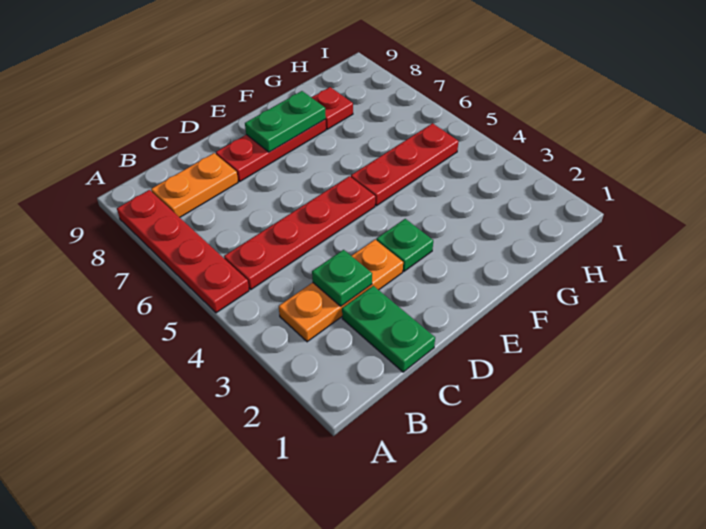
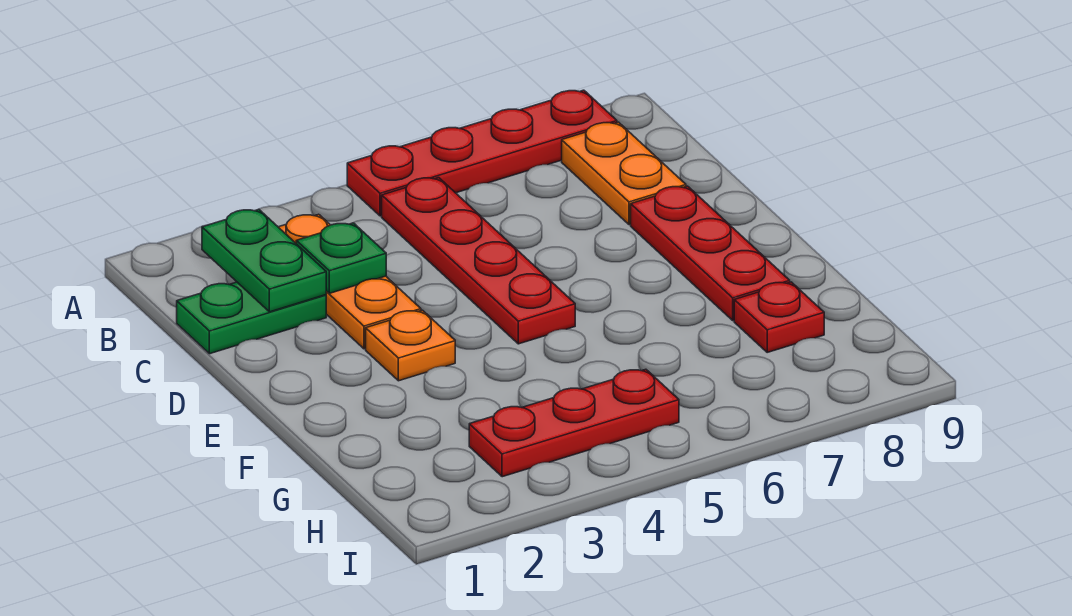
green 1x1 plate [377,219,433,271] -> orange 1x1 plate [366,310,455,381]
green 1x2 plate [245,91,326,152] -> green 1x2 plate moved to [202,209,326,312]
red 1x3 plate [351,123,459,206] -> red 1x3 plate turned to [469,369,679,477]

